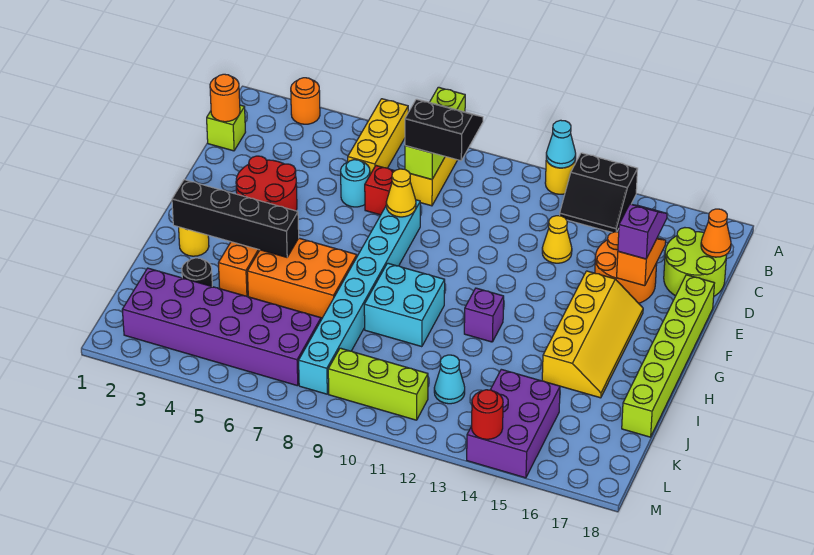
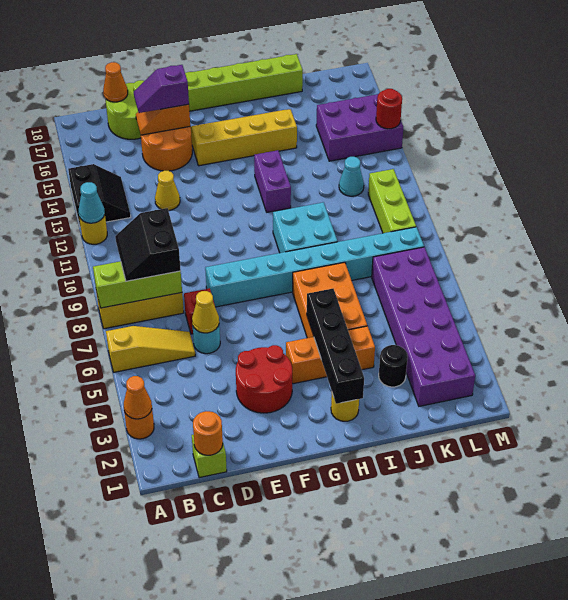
none -> orange 1x1 cone [124,376,152,419]
yellow 1x3 brick [348,99,408,174] -> yellow 1x3 slope [106,326,195,372]
yellow 1x1 cone [386,169,416,217] -> yellow 1x1 cone moved to [192,291,219,333]
purple 1x1 brick [464,288,504,342] -> purple 1x2 brick [254,150,291,212]

